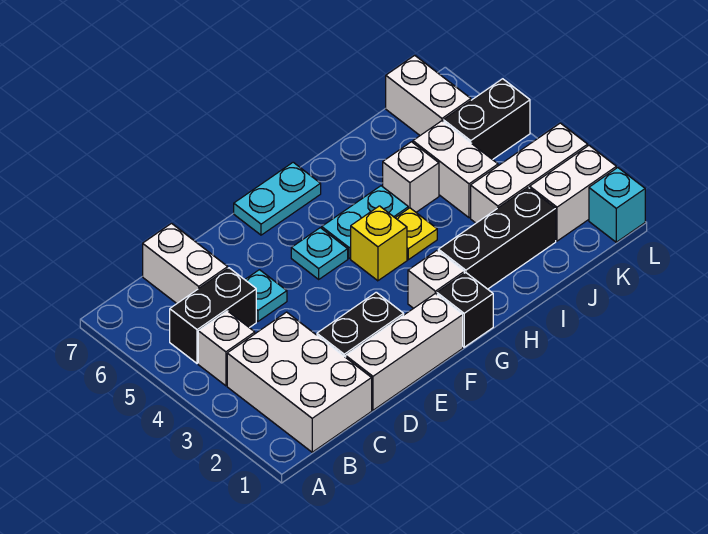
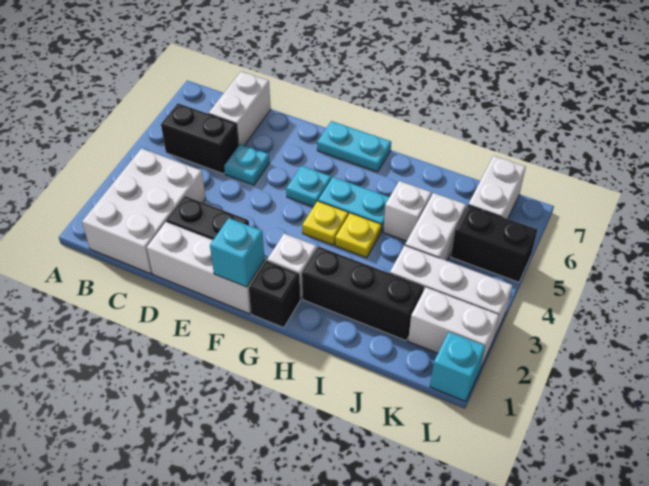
white 1x1 brick [198,311,255,386] -> none
none -> cyan 1x1 brick [210,218,265,287]
yellow 1x1 brick [351,206,407,281] -> yellow 1x1 plate [302,201,348,245]

